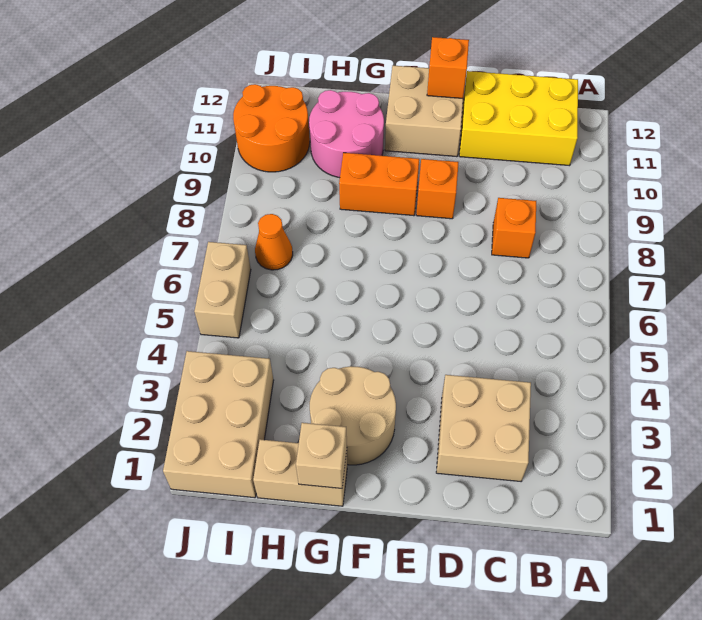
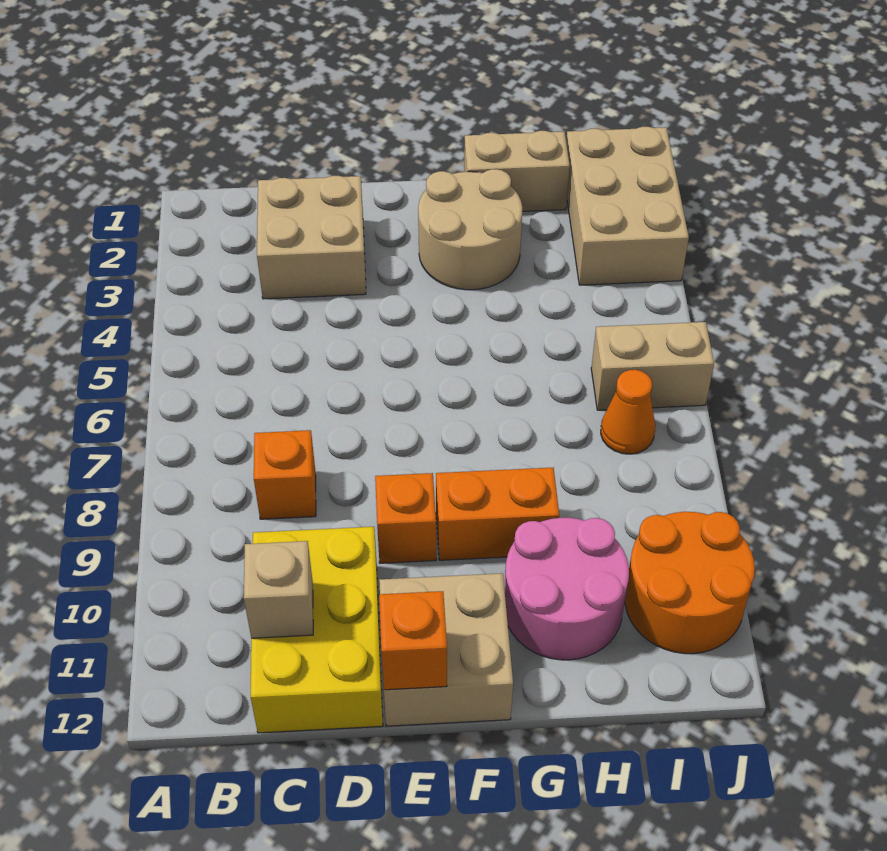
yellow 2x3 brick [459,71,578,166] -> yellow 2x3 brick turned to [251,527,383,733]
tan 1x1 brick [296,423,347,488] -> tan 1x1 brick moved to [244,541,313,638]
tan 1x2 brick [194,242,251,338] -> tan 1x2 brick turned to [591,322,714,410]

